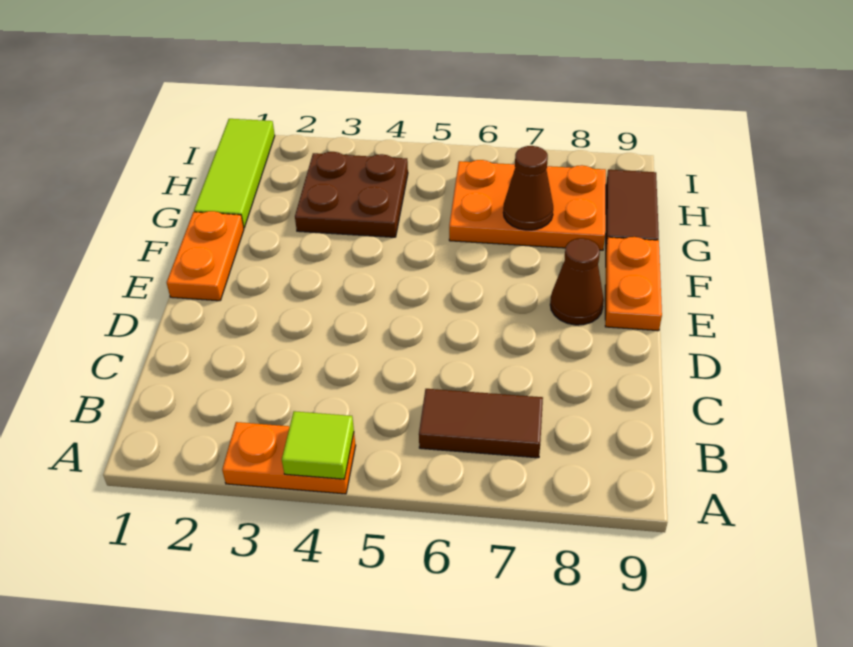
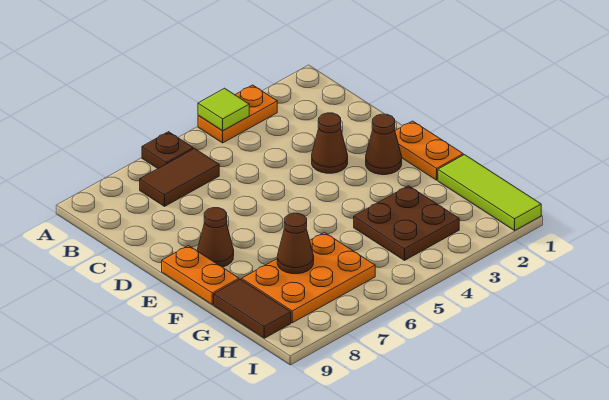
none -> brown 1x1 plate [142,132,193,168]
none -> brown 1x1 cone [312,113,348,173]
none -> brown 1x1 cone [366,114,402,175]

